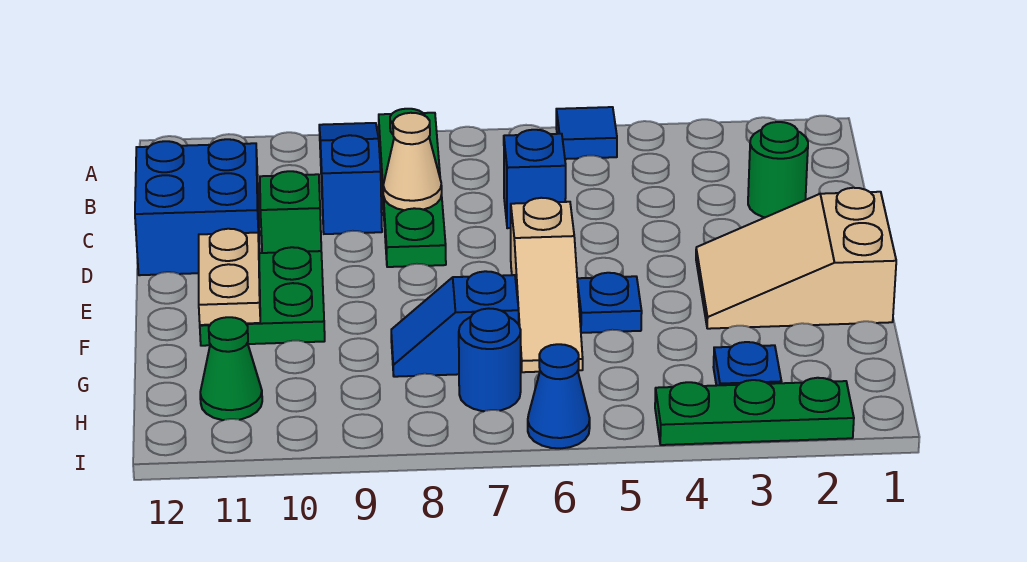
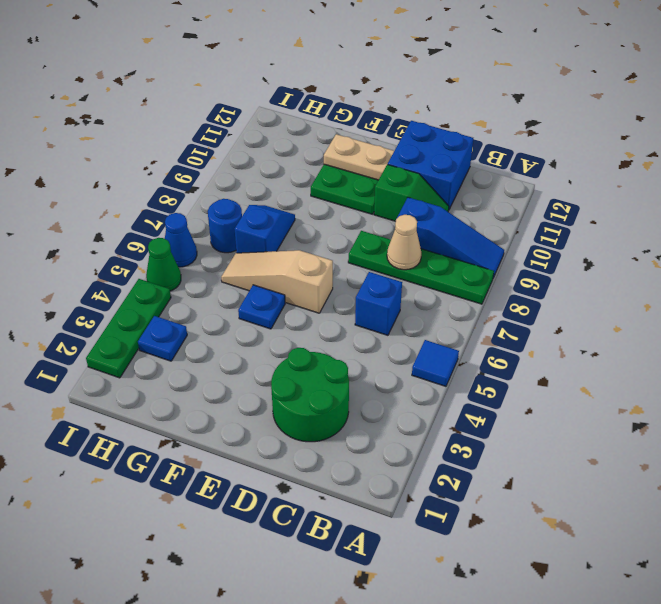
green 1x1 round brick [748,122,808,217] -> green 2x2 round brick [271,348,349,442]
tan 2x3 slope [696,188,896,329] -> none
green 1x1 cone [200,317,262,420] -> green 1x1 cone moved to [146,238,181,291]

